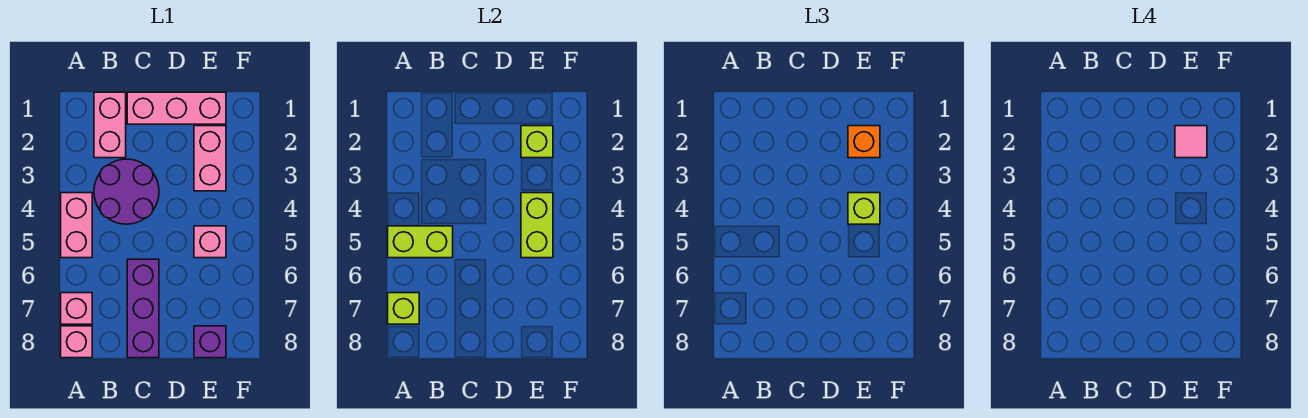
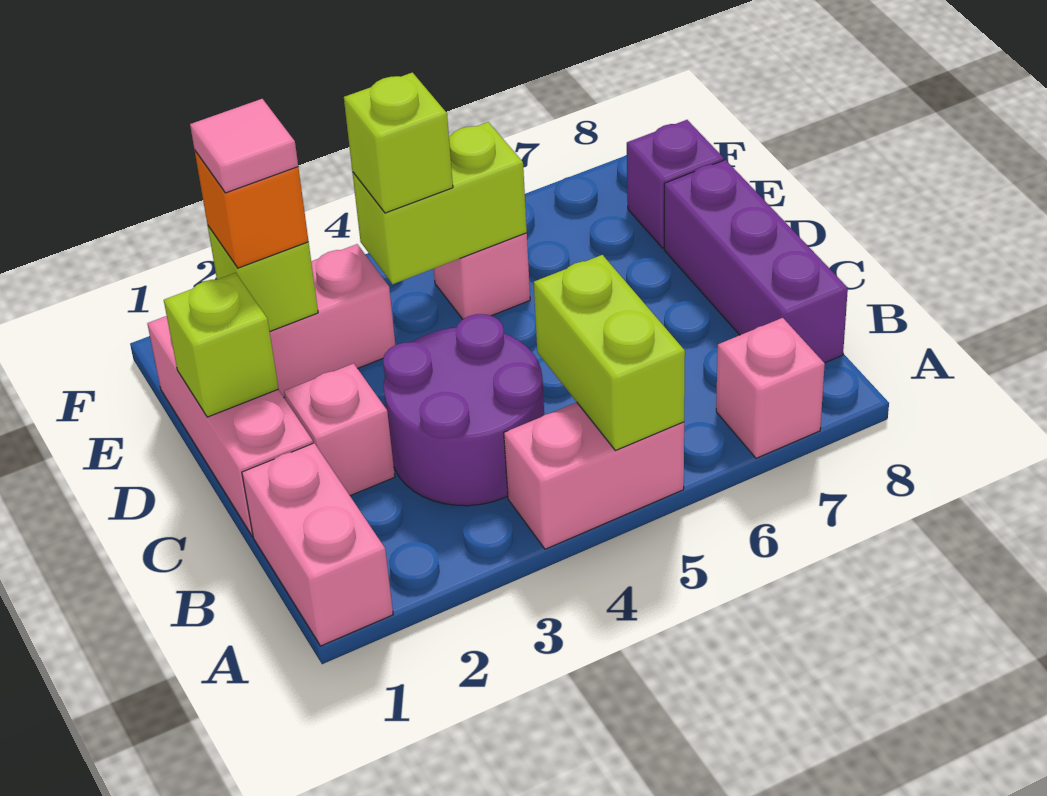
lime 1x1 brick [388,293,419,324] -> lime 1x1 brick moved to [164,273,278,417]
pink 1x1 brick [61,326,92,358] -> pink 1x1 brick moved to [284,363,395,496]
pink 1x2 brick [94,92,126,158] -> pink 1x2 brick turned to [242,443,393,646]
purple 1x3 brick [127,259,159,358] -> purple 1x3 brick turned to [664,160,848,363]

